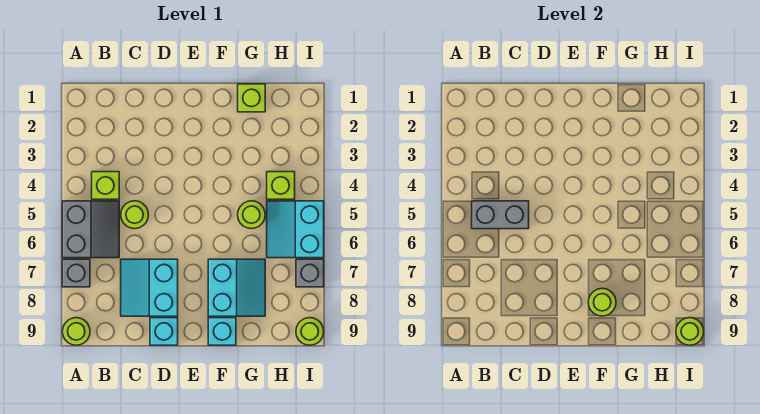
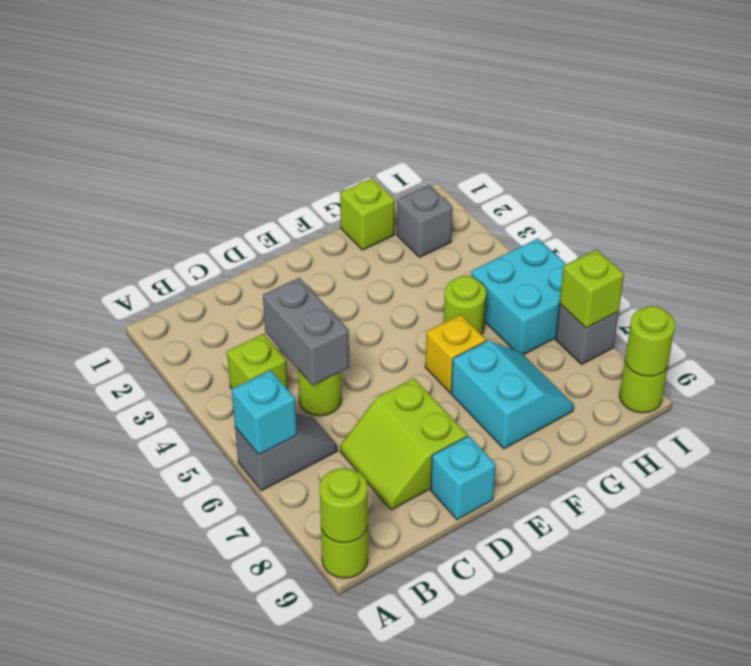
grey 2x2 slope [62,201,119,258] -> grey 1x2 slope [235,413,337,491]
grey 1x1 brick [62,259,90,287] -> grey 1x1 brick moved to [397,185,453,257]
grey 1x2 brick [472,201,529,229] -> grey 1x2 brick turned to [263,278,349,385]
cyan 2x2 slope [121,259,178,316] -> lime 2x2 slope [340,378,467,510]
none -> yellow 1x1 brick [425,314,486,393]
lime 1x1 round brick [588,288,616,316] -> lime 1x1 round brick moved to [320,468,368,543]
cyan 1x1 brick [208,318,236,345] -> cyan 1x1 brick moved to [232,370,297,455]
lime 1x1 brick [267,172,295,199] -> lime 1x1 brick moved to [560,249,624,328]
cyan 2x2 slope [267,201,324,258] -> cyan 2x2 brick [471,239,566,355]

